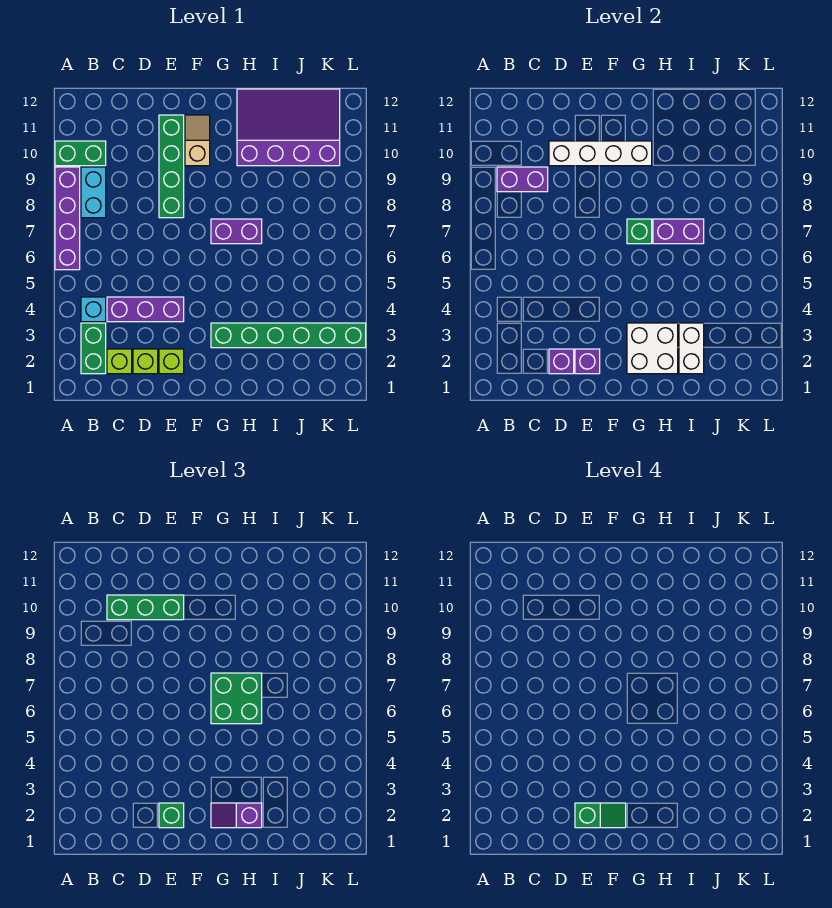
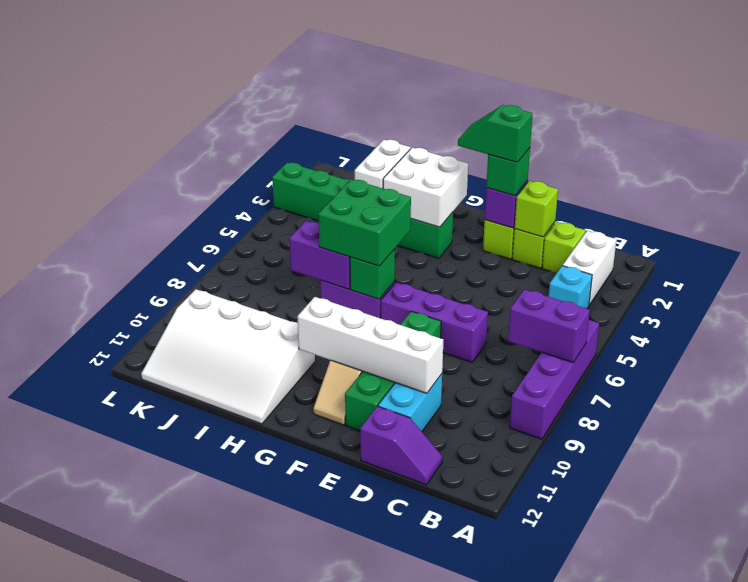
green 1x2 brick [55,141,106,166] -> none
green 1x2 brick [81,323,106,374] -> white 1x2 brick [563,231,616,305]
cyan 1x2 brick [81,167,106,218] -> cyan 1x2 brick moved to [378,374,442,431]
purple 1x2 brick [497,167,548,192] -> purple 1x2 brick moved to [508,289,590,362]
purple 1x3 brick [107,297,184,322] -> purple 1x3 brick moved to [381,282,488,362]
green 1x3 brick [107,595,184,620] -> none
purple 1x1 brick [549,349,574,374] -> lime 1x1 brick [514,181,558,237]
purple 1x2 slope [211,803,262,828] -> purple 1x2 slope moved to [360,406,442,485]
purple 3x4 slope [237,89,340,166] -> white 3x4 slope [141,289,315,424]

